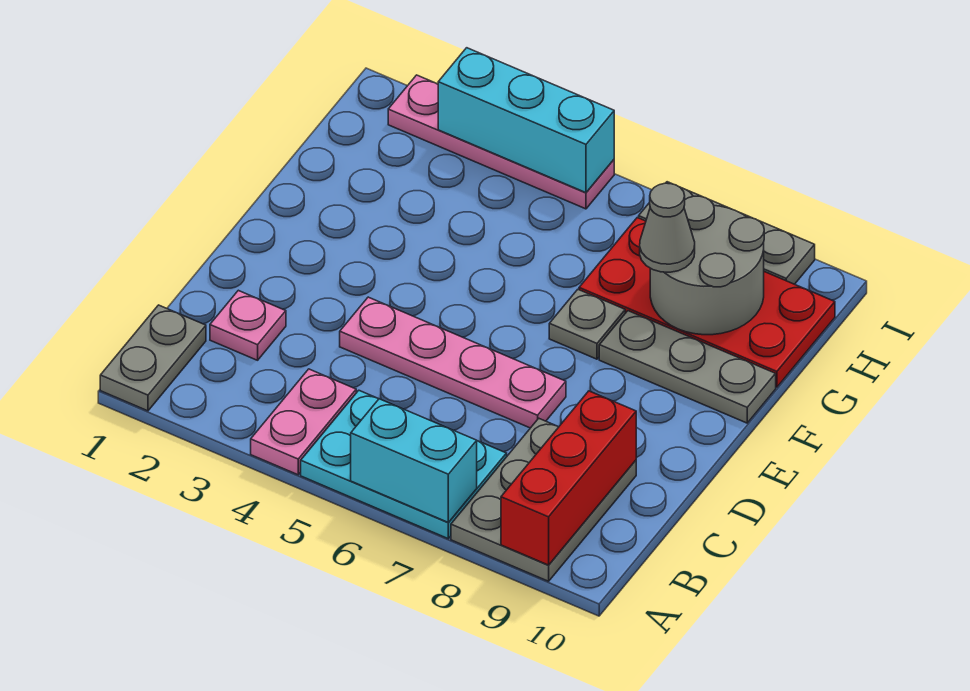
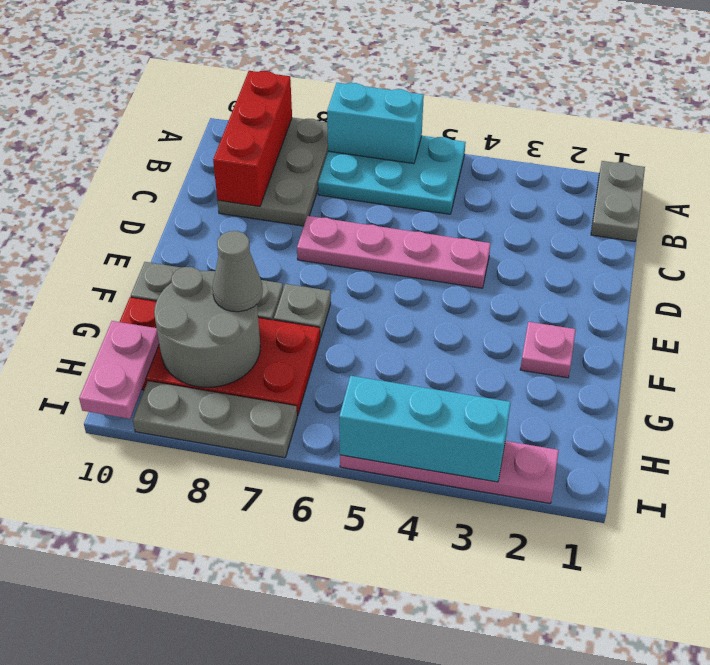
pink 1x2 plate [251,369,356,475] -> pink 1x2 plate moved to [79,321,159,419]
pink 1x1 plate [210,290,286,360] -> pink 1x1 plate moved to [520,322,576,378]

